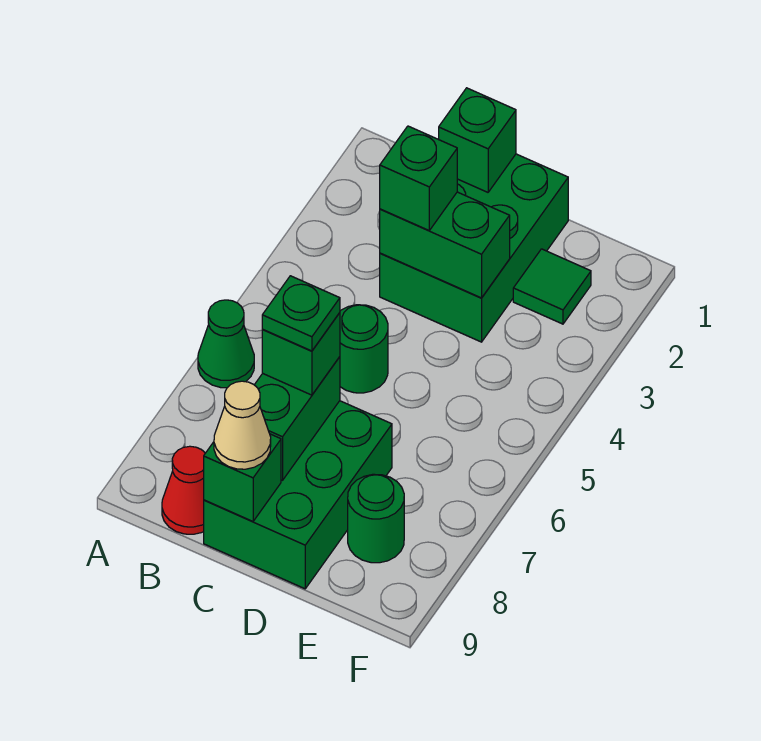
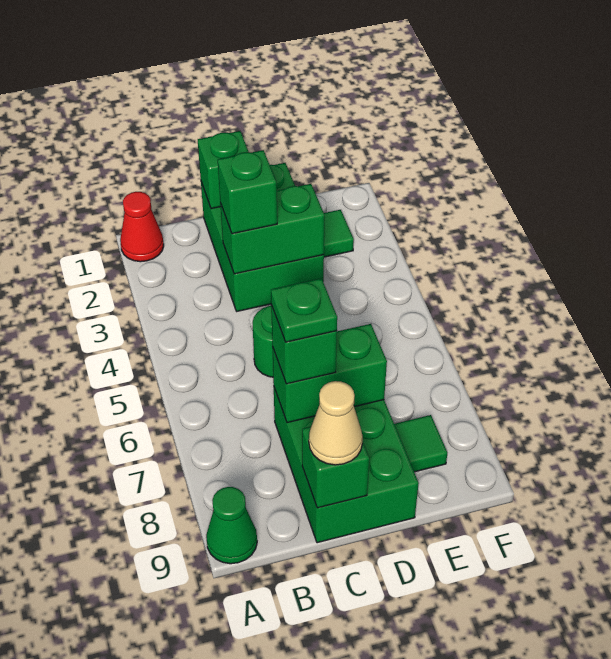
green 1x1 cone [198,300,254,388] -> green 1x1 cone moved to [206,487,257,564]
red 1x1 cone [162,446,205,534] -> red 1x1 cone moved to [120,192,164,262]
green 1x2 brick [255,357,340,480] -> green 1x2 brick turned to [272,324,387,423]
green 1x1 round brick [348,474,404,563] -> green 1x1 tile [394,415,447,472]

